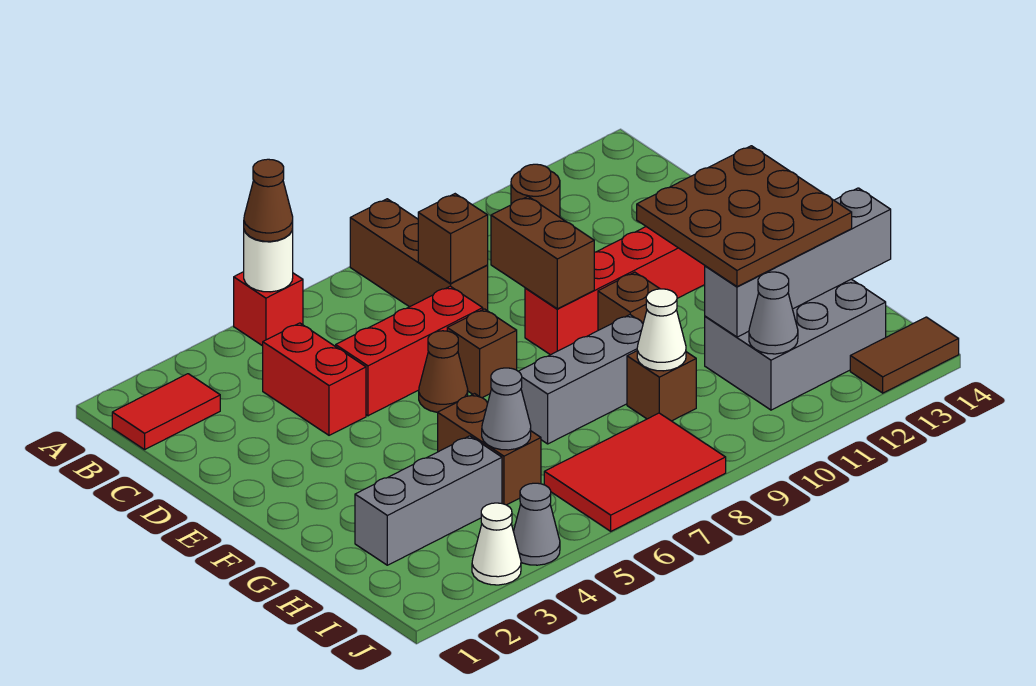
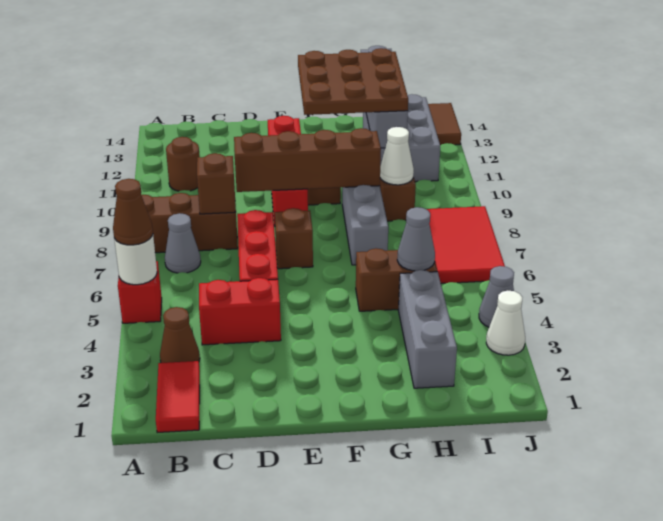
brown 1x2 brick [491,197,594,309] -> brown 1x4 brick [234,128,381,192]
brown 1x1 cone [419,331,468,412] -> brown 1x1 cone moved to [160,307,200,363]
grey 1x1 cone [749,272,798,354] -> grey 1x1 cone moved to [165,213,201,273]

